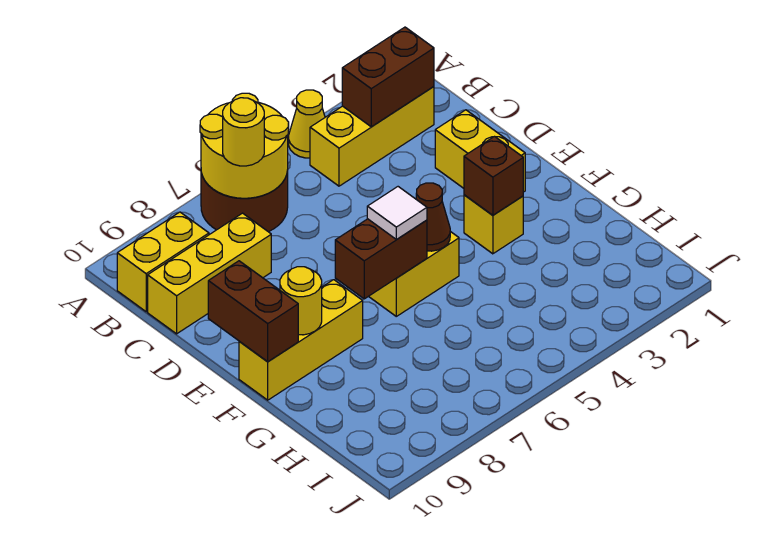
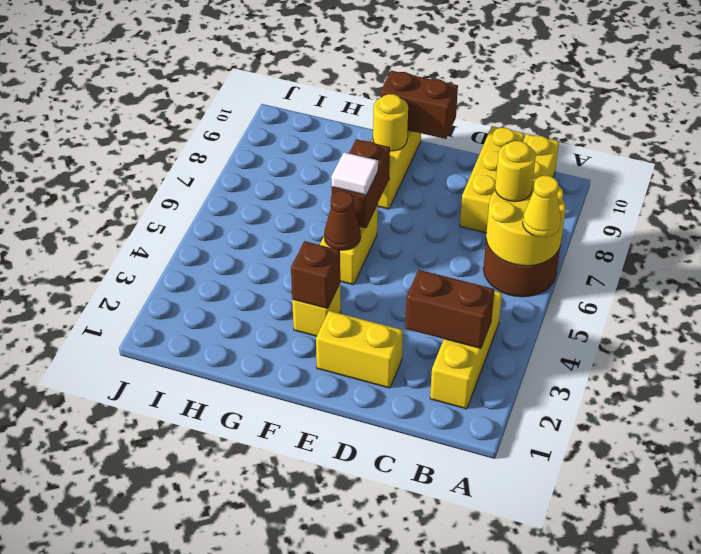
yellow 1x1 cone [289,90,325,158] -> yellow 1x1 cone moved to [523,176,561,237]
brown 1x2 brick [342,27,434,127] -> brown 1x2 brick turned to [405,270,495,348]

